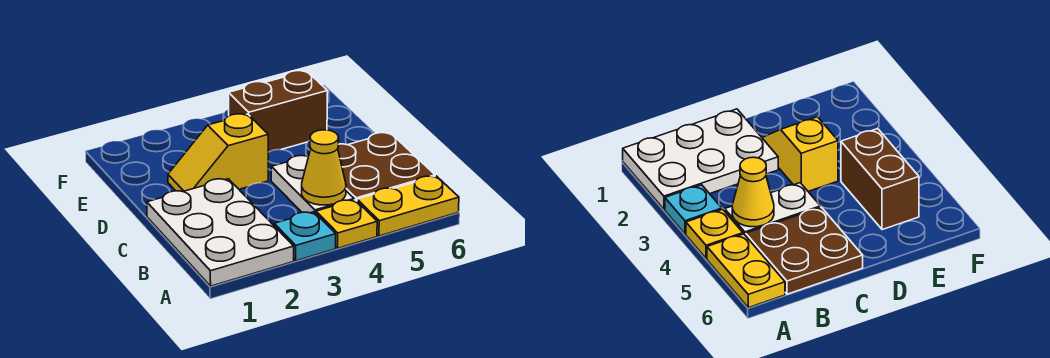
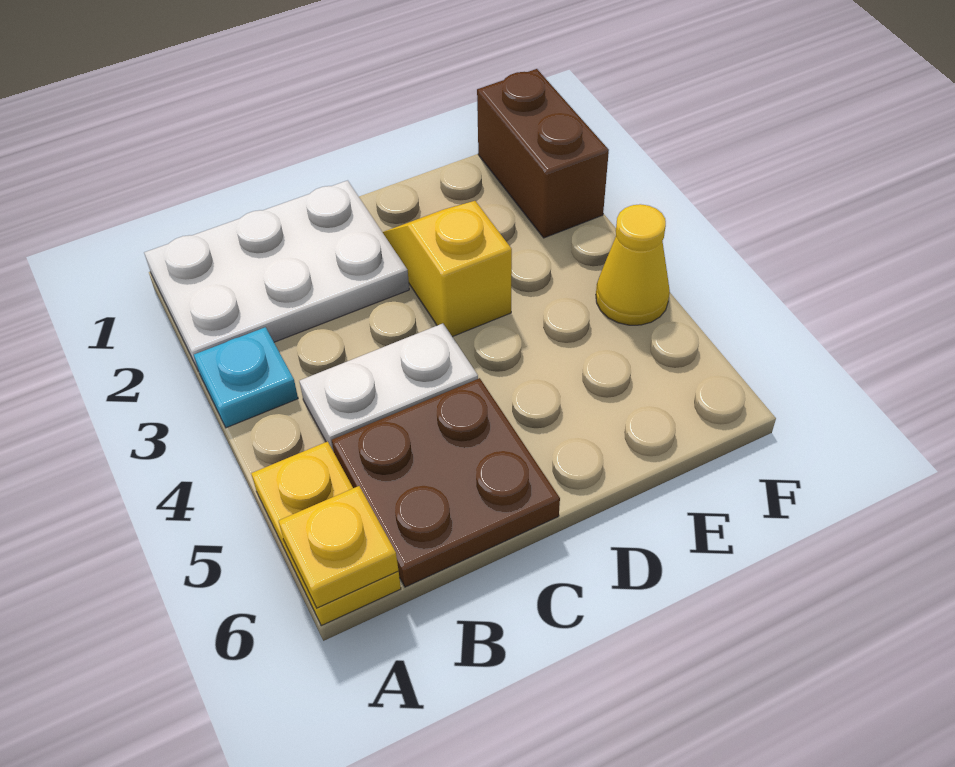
yellow 1x1 plate [316,200,377,248] -> yellow 1x1 plate moved to [278,486,398,608]
yellow 1x1 cone [302,130,346,205] -> yellow 1x1 cone moved to [596,204,670,325]
brown 1x2 brick [228,71,328,152] -> brown 1x2 brick moved to [477,69,609,238]

